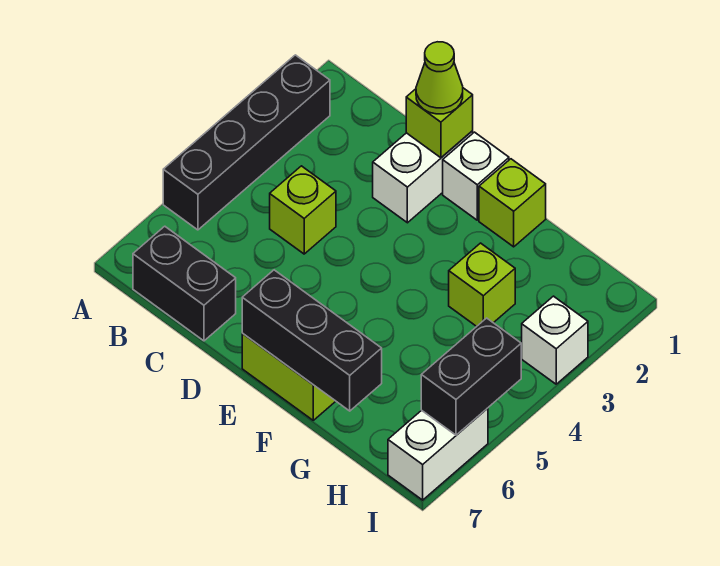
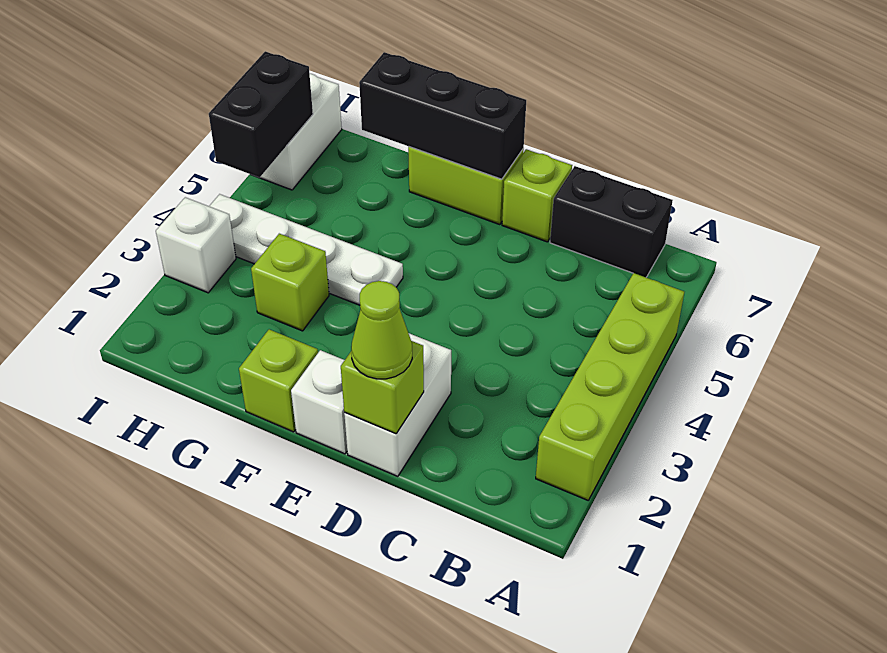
black 1x4 brick [163,55,330,230] -> lime 1x4 brick [536,273,684,500]
lime 1x1 brick [270,166,336,254] -> lime 1x1 brick moved to [502,149,572,242]
none -> white 1x4 plate [209,194,403,305]

